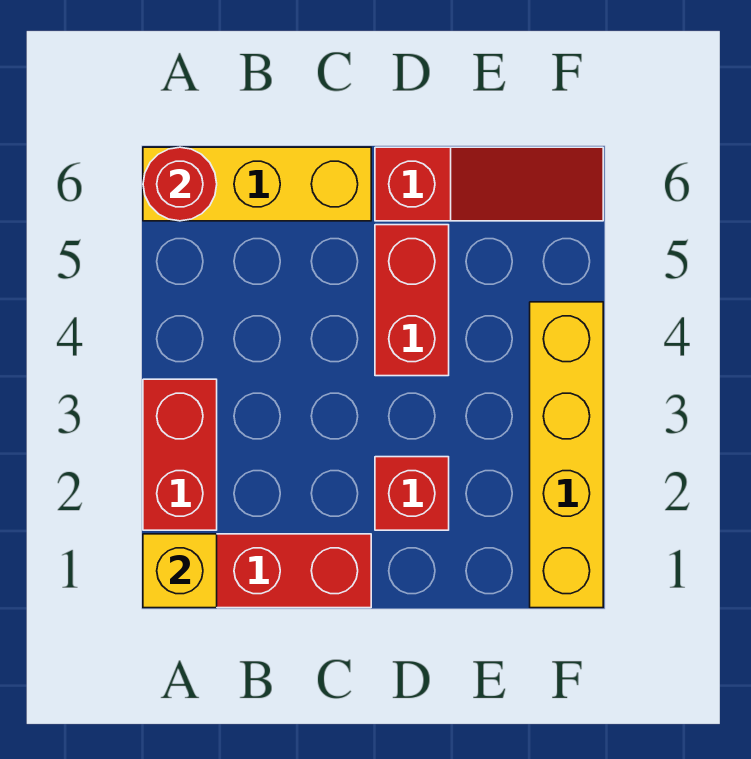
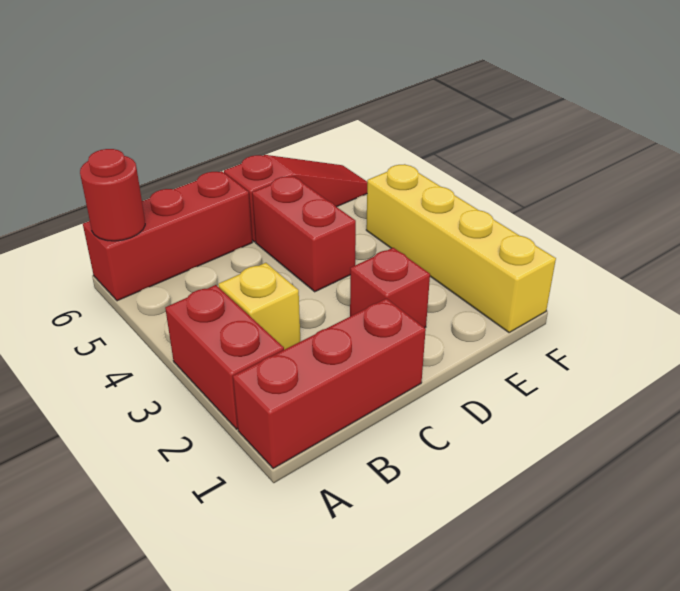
yellow 1x1 brick [143,534,217,608] -> yellow 1x1 brick moved to [218,263,300,350]
yellow 1x3 brick [143,147,371,221] -> red 1x3 brick [83,171,252,301]

